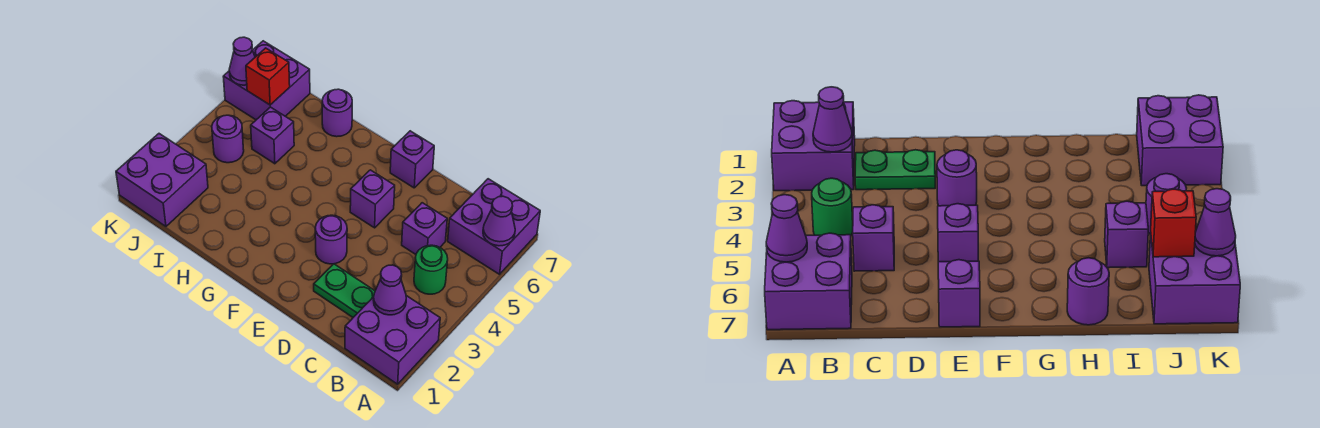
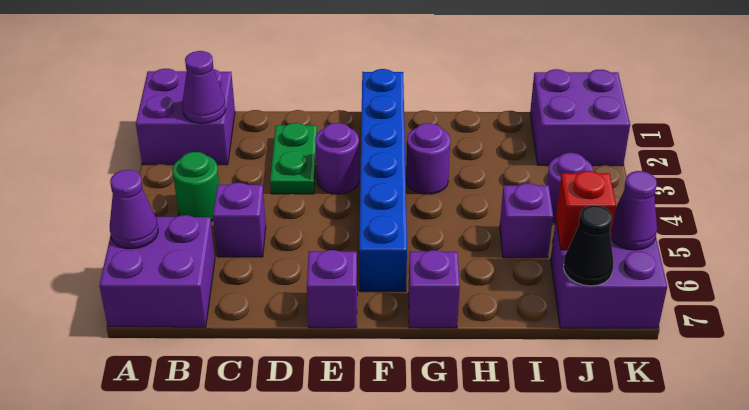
green 1x2 plate [314,264,375,317] -> green 1x2 plate turned to [270,123,317,194]
purple 1x1 brick [350,170,395,228] -> purple 1x1 brick moved to [408,250,460,328]
none -> blue 1x6 brick [359,69,407,292]
purple 1x1 round brick [322,89,352,137] -> purple 1x1 round brick moved to [406,123,450,194]
none -> black 1x1 cone [564,205,614,286]

